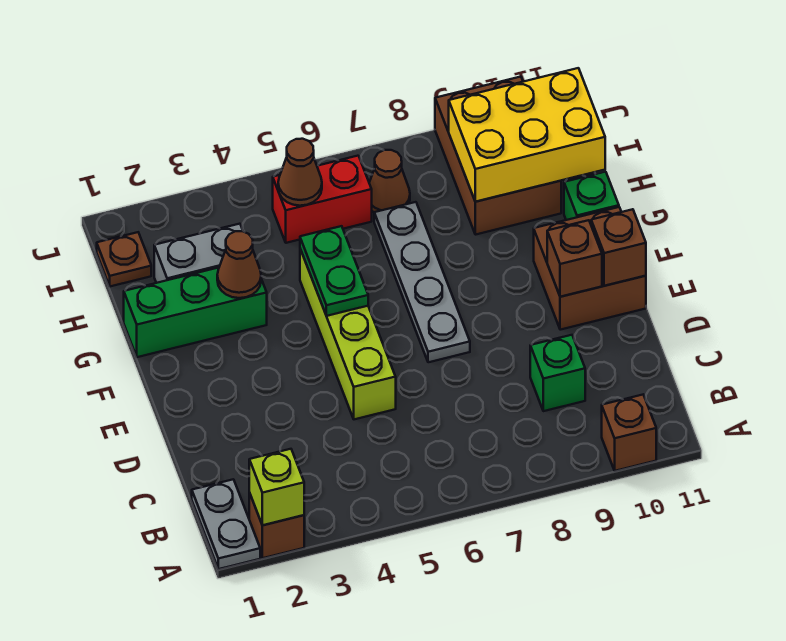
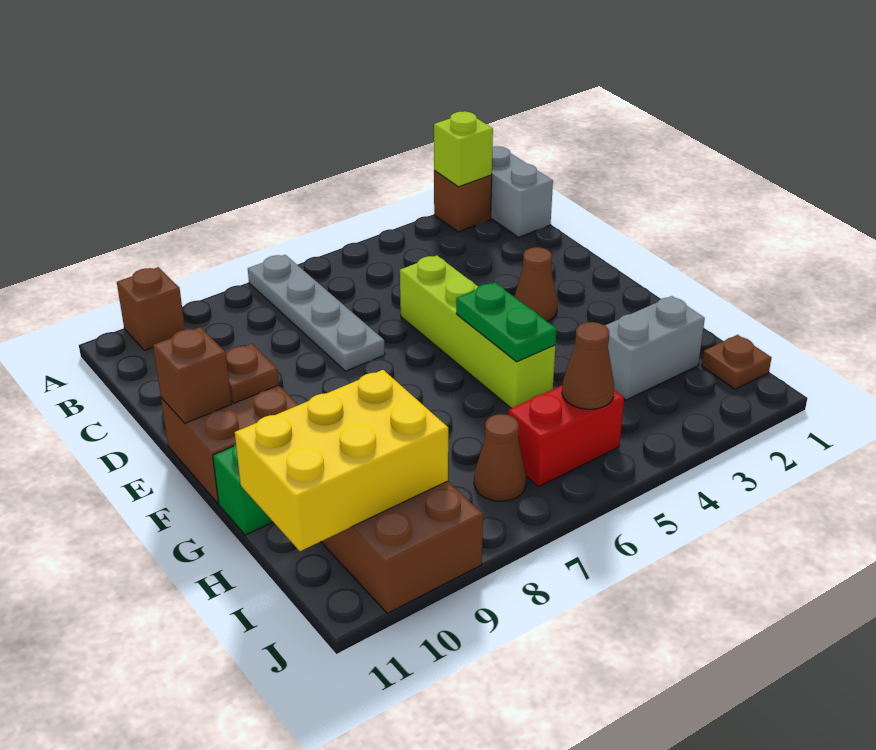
grey 1x2 plate [192,479,260,569] -> grey 1x2 brick [491,146,553,237]
green 1x1 brick [530,335,585,411] -> none
grey 1x4 plate [374,202,470,362] -> grey 1x4 plate moved to [248,255,385,371]
brown 1x1 brick [547,220,602,297] -> brown 1x1 plate [226,344,279,403]
green 1x3 brick [124,268,267,357] -> none
brown 1x1 cone [217,231,261,298] -> brown 1x1 cone moved to [514,247,558,321]

